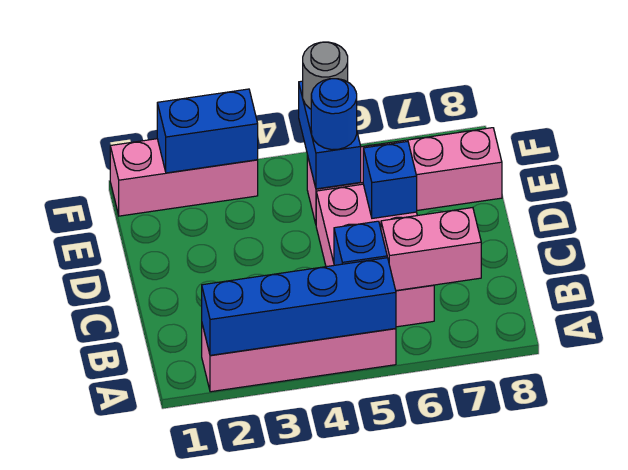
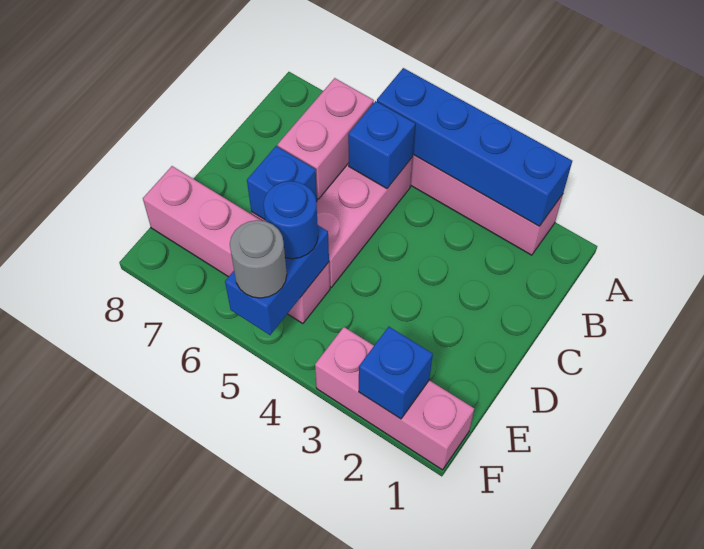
pink 1x2 brick [381,208,481,291] -> pink 1x2 brick turned to [278,78,374,199]
blue 1x2 brick [157,89,258,173] -> blue 1x1 brick [359,327,433,419]

